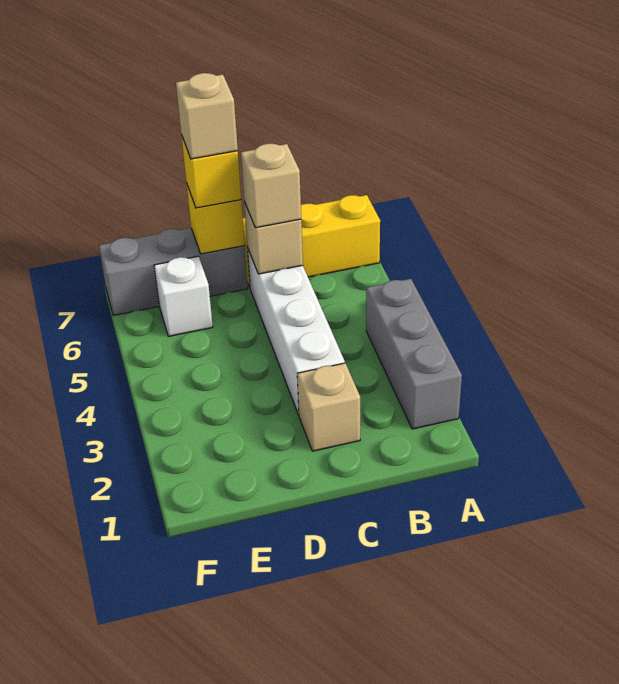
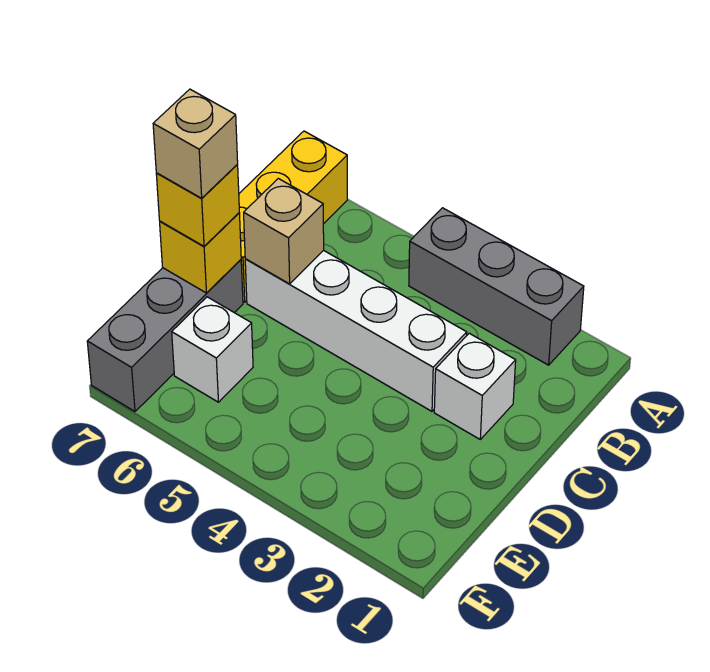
tan 1x1 brick [297,363,360,451] -> white 1x1 brick [434,333,516,439]
tan 1x1 brick [241,144,301,228] -> none

